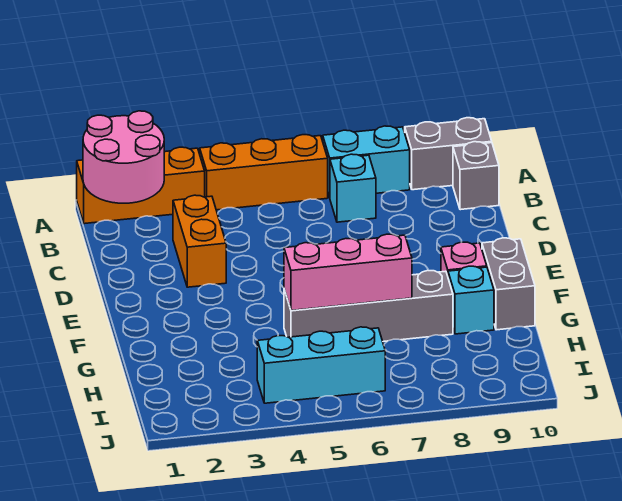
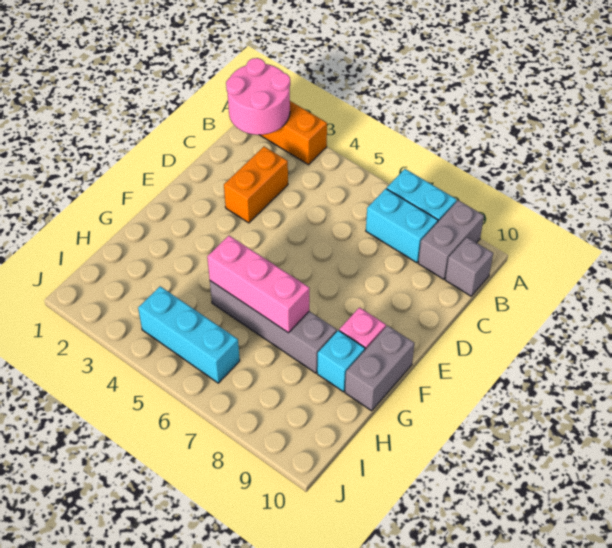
orange 1x3 brick [200,135,328,210] -> none
grey 1x2 brick [405,118,492,190] -> grey 1x2 brick turned to [418,200,484,279]
cyan 1x1 brick [330,154,376,222] -> cyan 1x2 brick [366,189,438,263]

